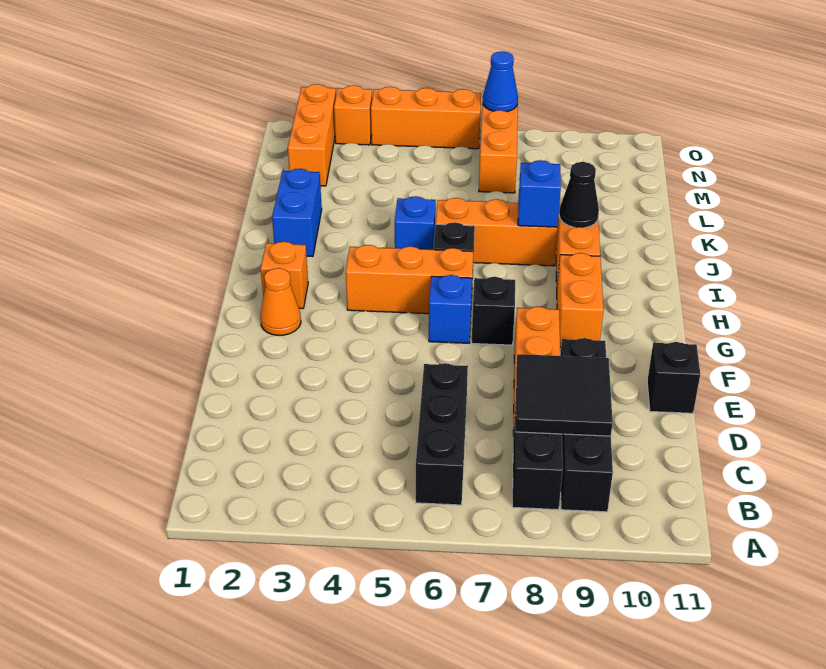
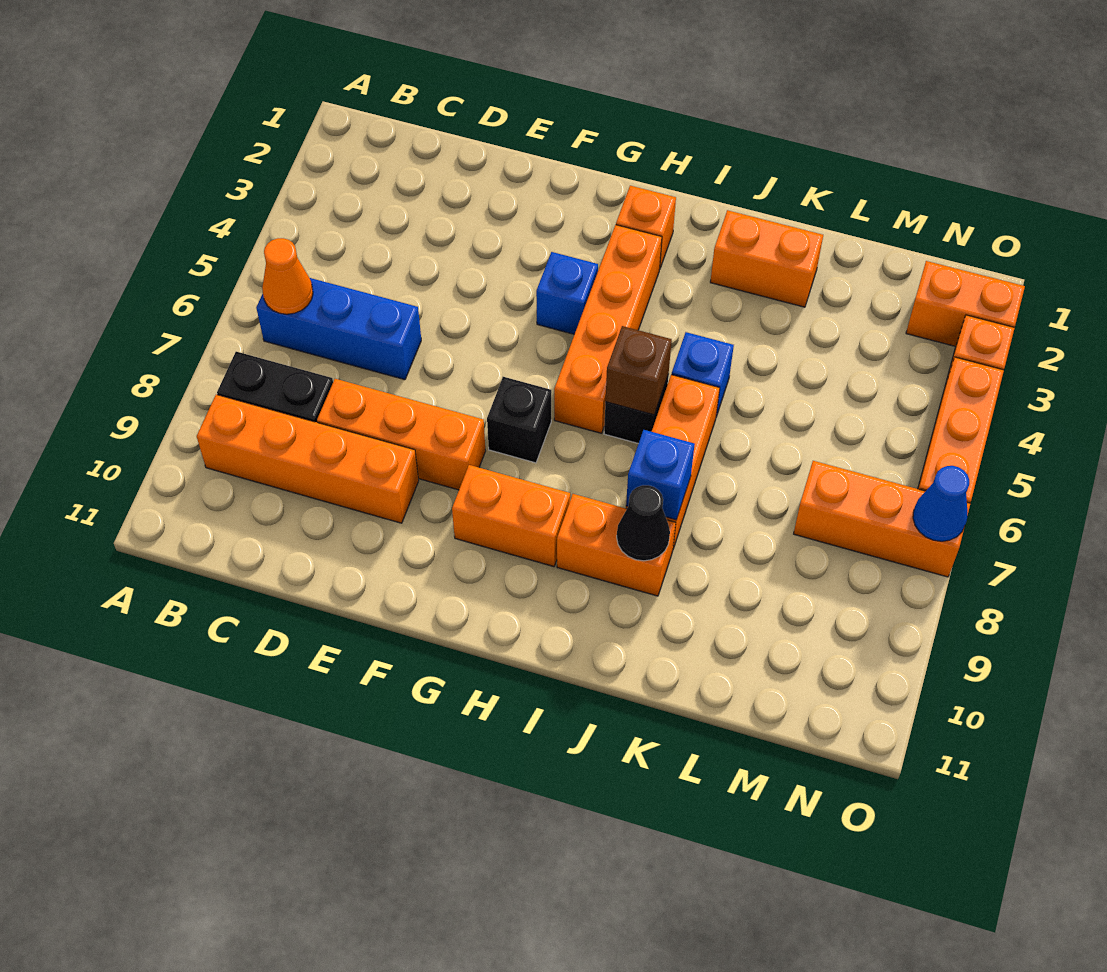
black 1x3 brick [416,363,468,505] -> blue 1x3 brick [256,278,421,380]
black 1x4 brick [560,338,613,512] -> orange 1x4 brick [197,395,419,523]
black 2x2 tile [516,354,613,436] -> none
black 1x1 brick [647,342,700,413] -> none
orange 1x1 cone [260,268,301,335] -> orange 1x1 cone moved to [262,238,313,314]
blue 1x1 brick [429,275,472,343] -> blue 1x1 brick moved to [536,252,598,334]
orange 1x3 brick [346,245,473,314] -> orange 1x4 brick [554,225,662,433]
none -> brown 1x1 brick [606,326,672,415]
blue 1x2 brick [272,169,322,256] -> orange 1x2 brick [710,210,823,307]
orange 1x3 brick [288,84,336,186] -> orange 1x2 brick [906,261,1025,347]

